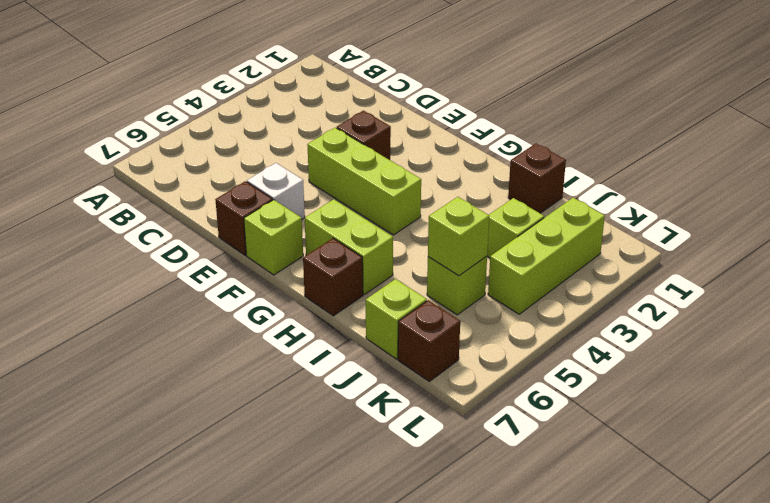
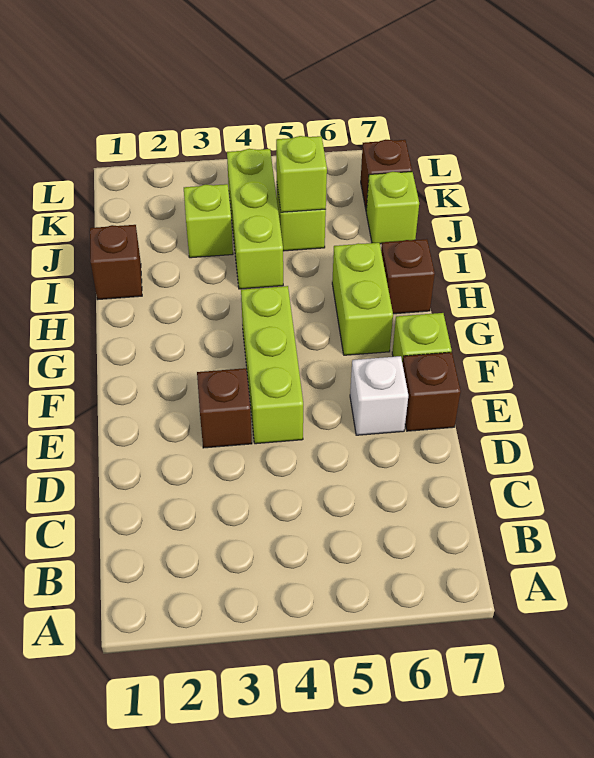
lime 1x3 brick [488,198,605,314] -> lime 1x3 brick turned to [227,149,283,289]

